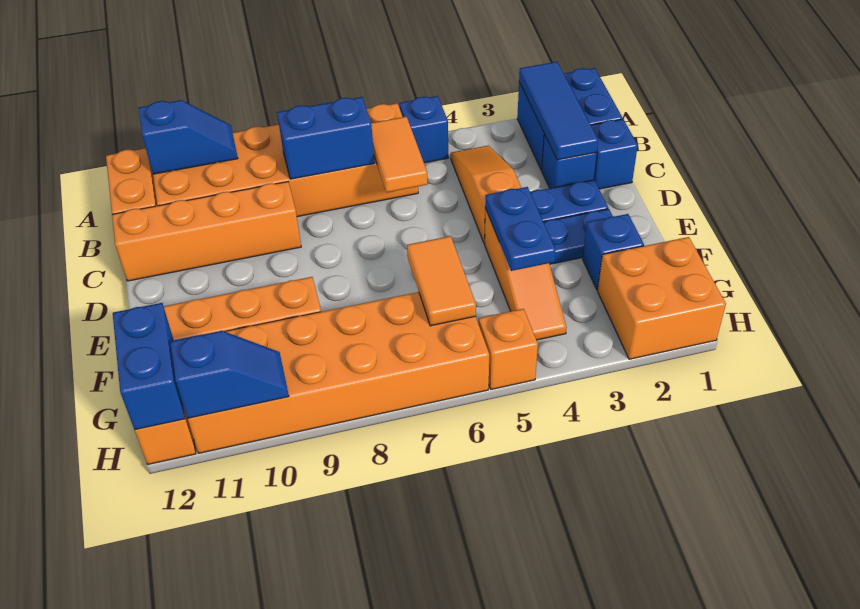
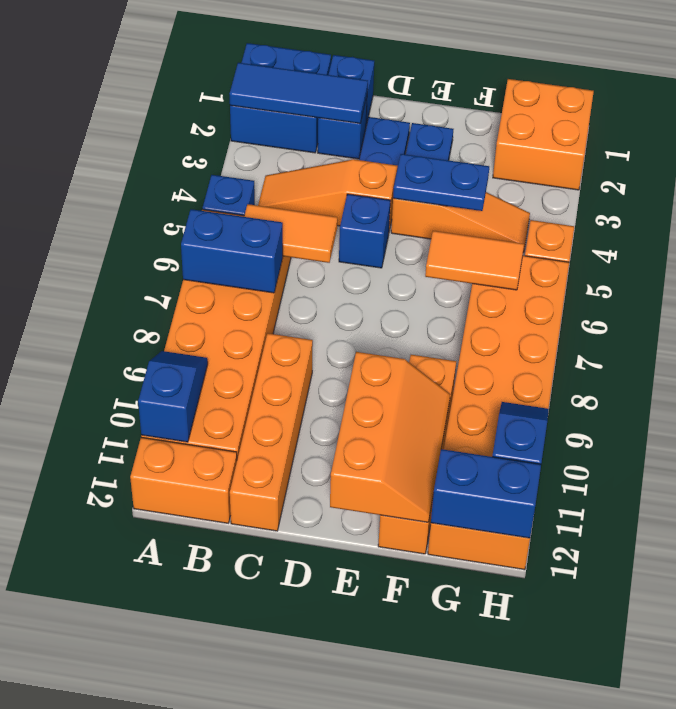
blue 1x2 brick [277,97,374,179] -> blue 1x2 brick turned to [181,209,283,293]
none -> orange 2x3 slope [330,352,450,522]
blue 1x1 brick [583,214,644,290] -> blue 1x1 brick moved to [339,194,391,268]

